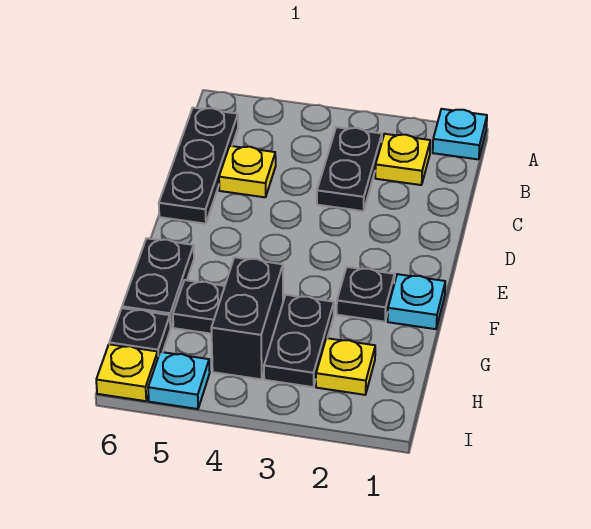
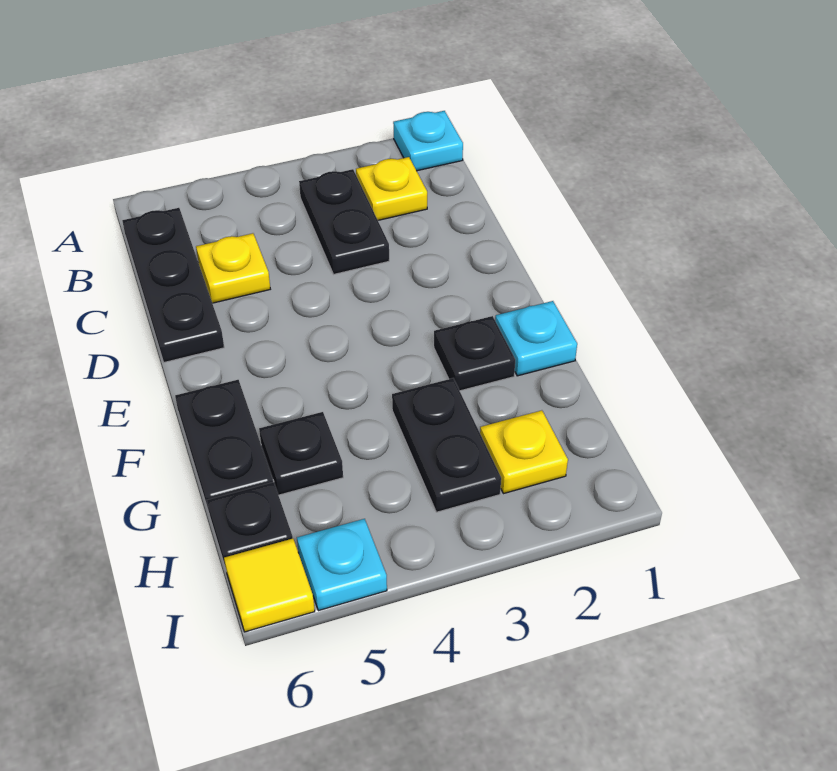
black 1x2 brick [211,257,283,379] -> none
yellow 1x1 plate [96,344,158,401] -> yellow 1x1 tile [224,539,315,632]

